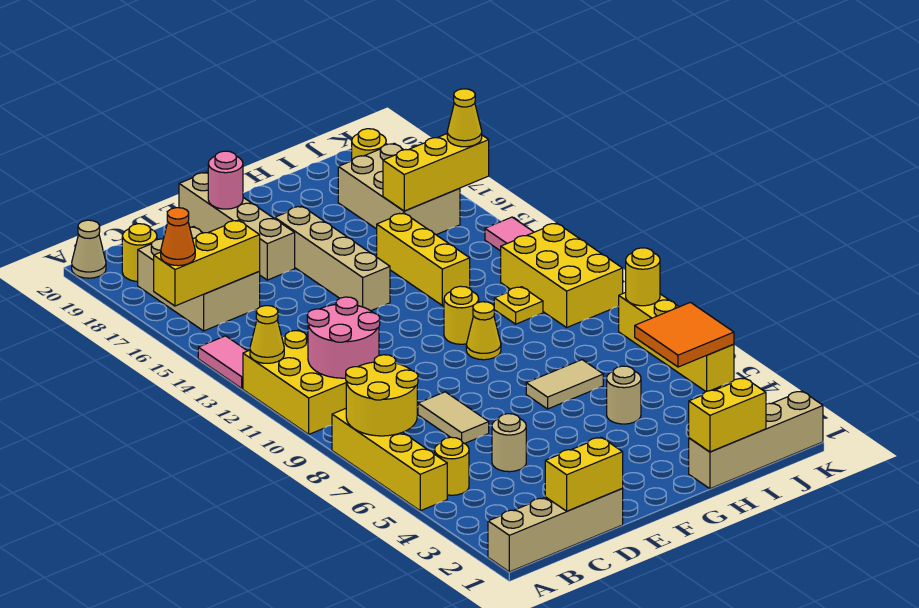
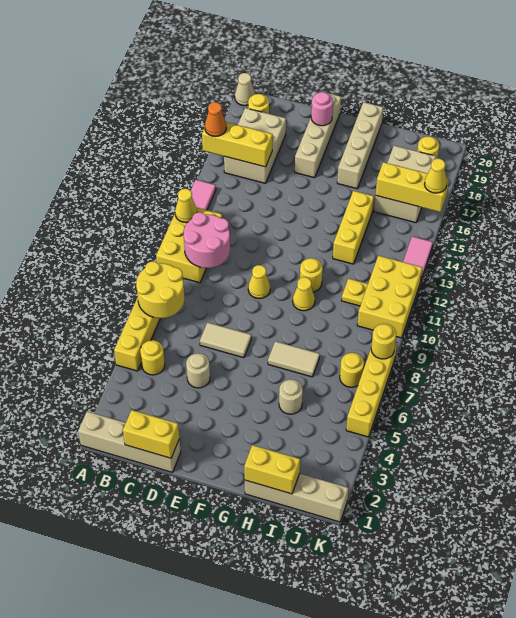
tan 1x2 tile [418,392,489,444] -> tan 1x2 tile turned to [200,323,251,358]
none -> yellow 1x1 cone [248,265,270,299]
tan 1x4 brick [275,206,390,311] -> tan 1x4 brick moved to [337,102,383,189]
orange 2x2 tile [635,302,734,367] -> none
none -> yellow 1x1 round brick [340,353,364,387]

